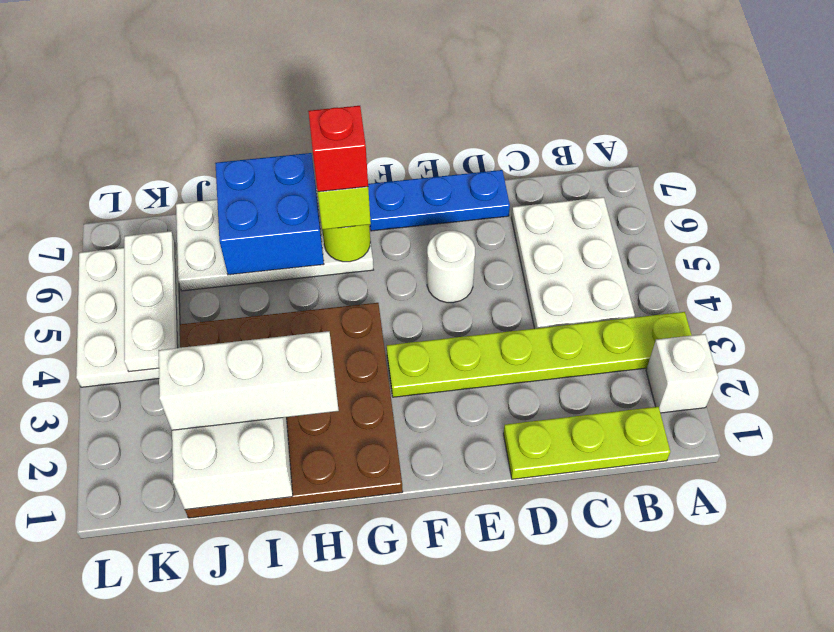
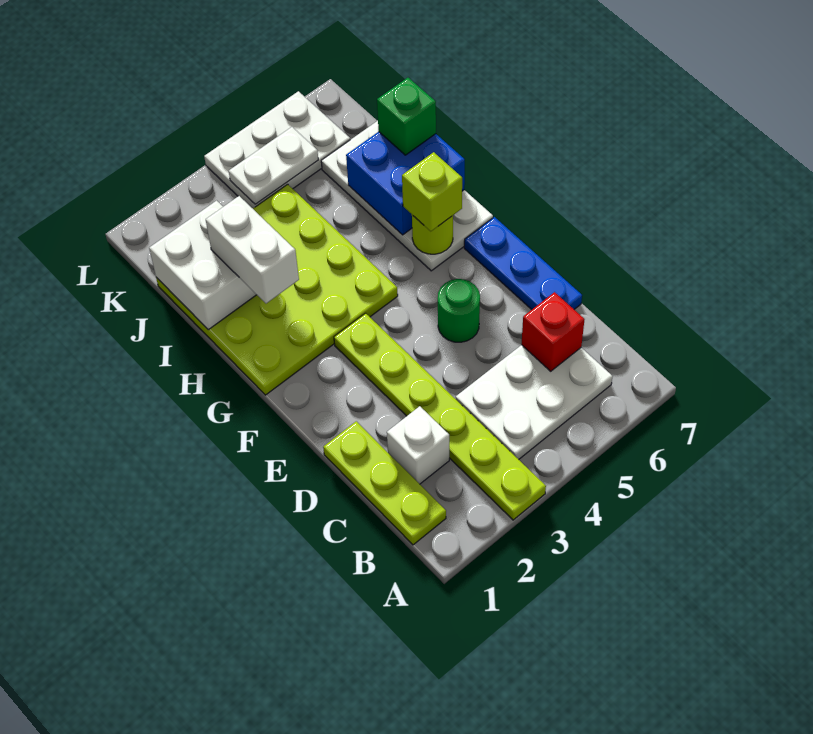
white 1x1 brick [646,334,718,413] -> white 1x1 brick moved to [387,406,449,484]
white 1x1 round brick [427,231,475,303] -> green 1x1 round brick [438,279,480,342]
brown 4x4 plate [180,303,403,518] -> lime 4x4 plate [156,184,398,395]
red 1x1 brick [308,106,368,192] -> red 1x1 brick moved to [521,292,585,371]
white 1x3 brick [159,331,339,430] -> white 1x2 brick [206,196,299,303]
none -> green 1x1 brick [377,78,436,155]
white 1x3 plate [124,231,178,372] -> white 1x2 plate [229,127,318,204]

